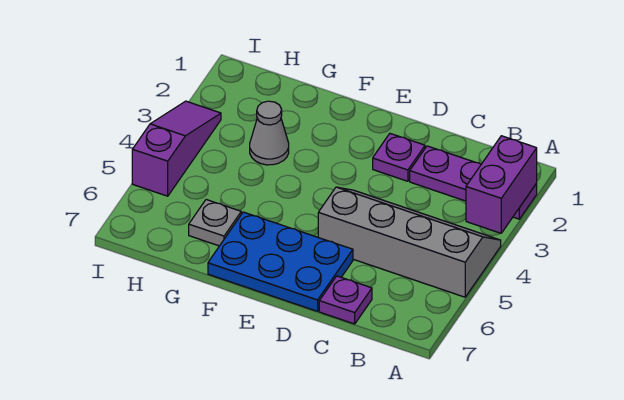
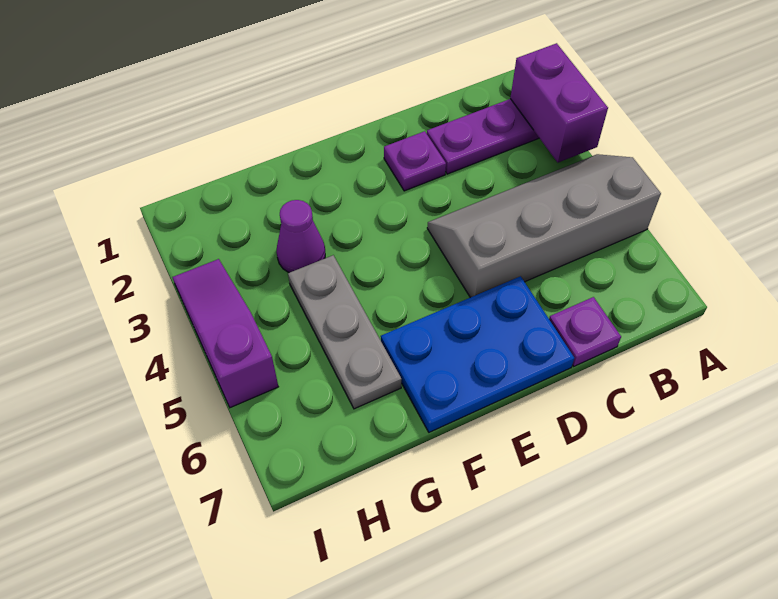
grey 1x1 cone [250,101,289,165] -> purple 1x1 cone [276,200,325,273]
grey 1x1 plate [189,200,241,246] -> grey 1x3 plate [288,255,402,409]

